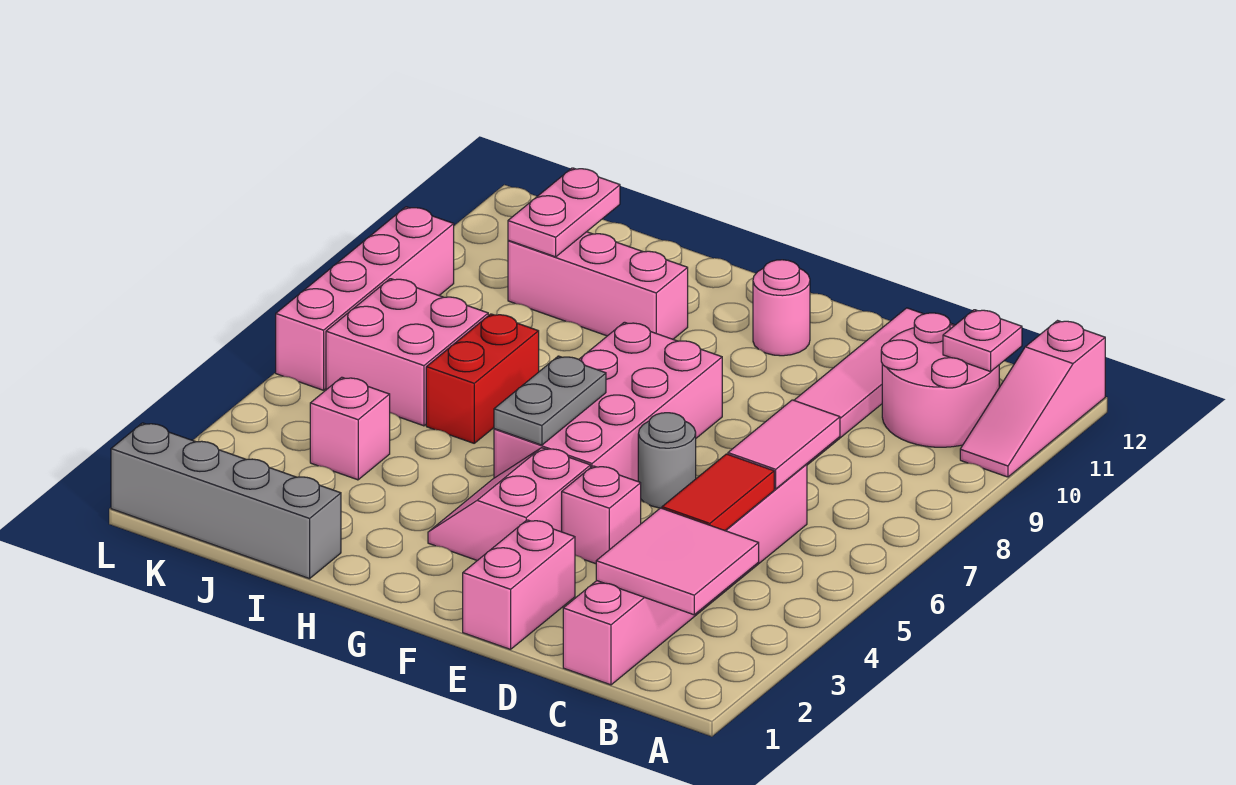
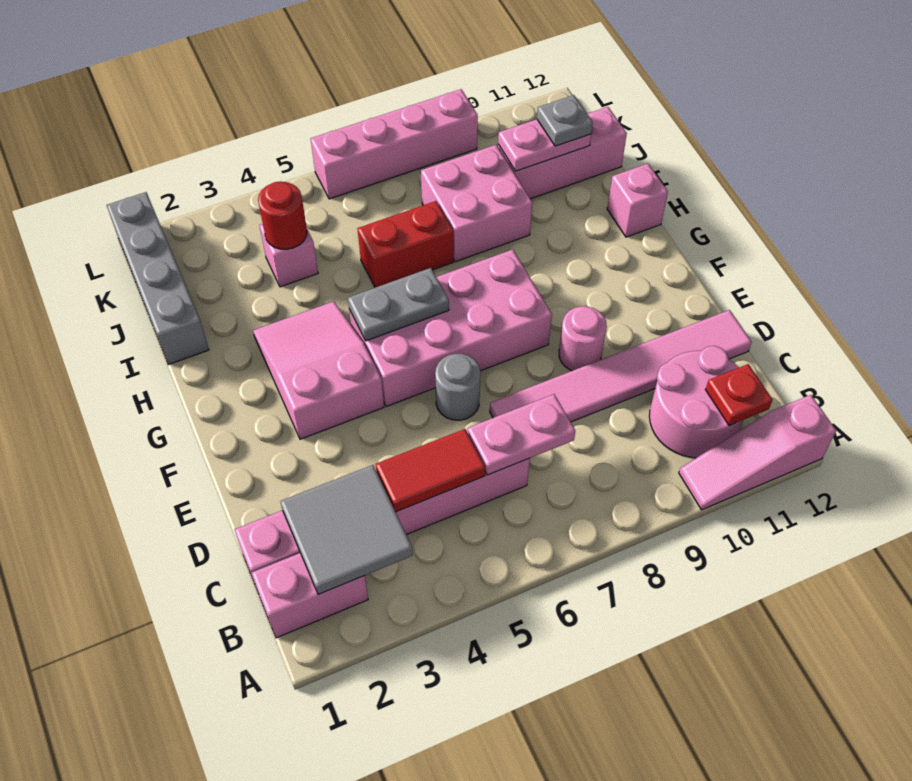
pink 2x2 tile [596,508,759,615] -> grey 2x2 tile [280,465,413,595]
pink 1x1 plate [943,310,1022,372] -> red 1x1 plate [706,364,773,426]
pink 1x2 tile [728,400,840,489] -> pink 1x2 plate [467,394,575,475]
pink 1x2 brick [463,520,575,649] -> pink 1x2 brick moved to [252,553,368,638]
pink 1x1 brick [562,466,641,564] -> pink 1x1 brick moved to [607,164,668,237]
pink 2x2 slope [428,448,591,561] -> pink 2x3 slope [253,301,384,439]
pink 1x1 round brick [753,260,810,356] -> pink 1x1 round brick moved to [559,306,607,371]
pink 1x3 brick [508,232,688,339] -> pink 1x3 brick turned to [498,107,627,199]
none -> red 1x1 round brick [258,181,307,249]
pink 2x2 brick [326,279,488,426] -> pink 2x2 brick moved to [421,145,532,262]
none -> grey 1x1 plate [537,95,593,146]

